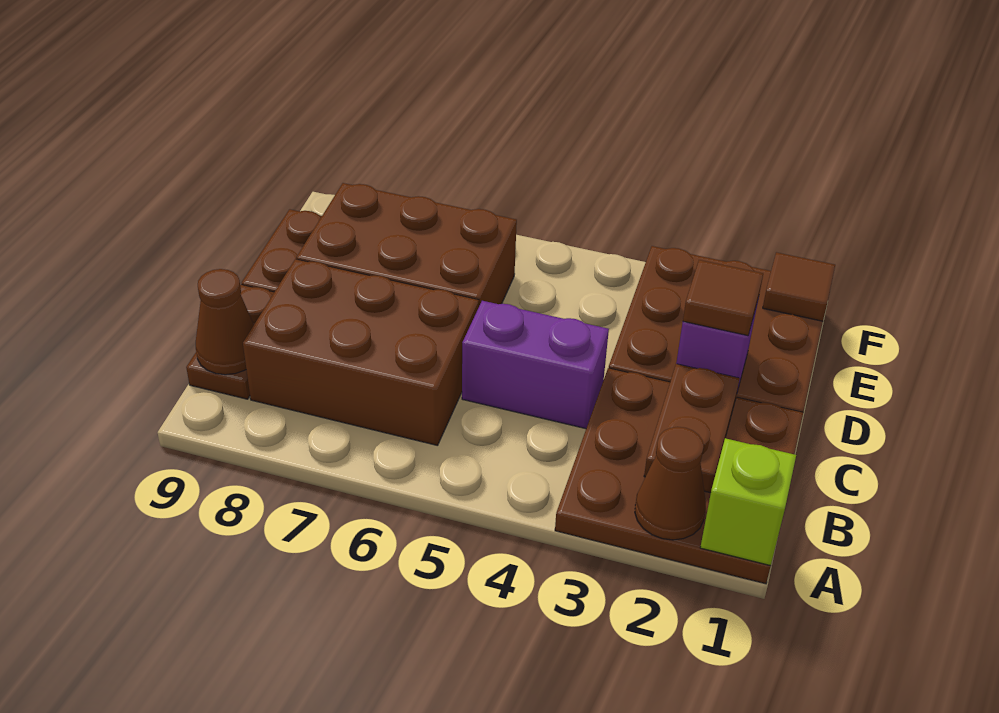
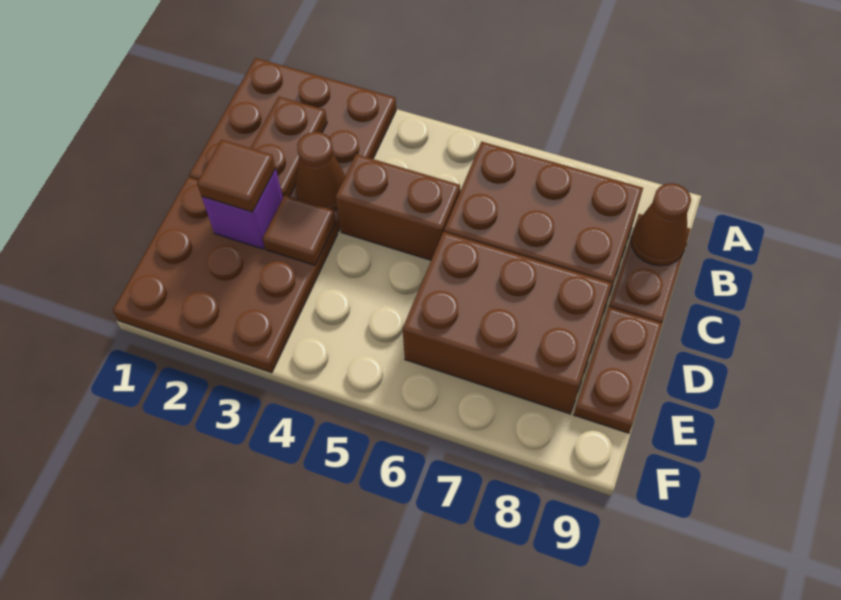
lime 1x1 brick [700,438,796,566] -> none
brown 1x1 cone [635,427,706,540] -> brown 1x1 cone moved to [295,132,345,211]
purple 1x2 brick [462,301,609,429] -> brown 1x2 brick [336,154,460,260]
brown 1x1 tile [763,252,835,321] -> brown 1x1 tile moved to [263,196,336,265]

